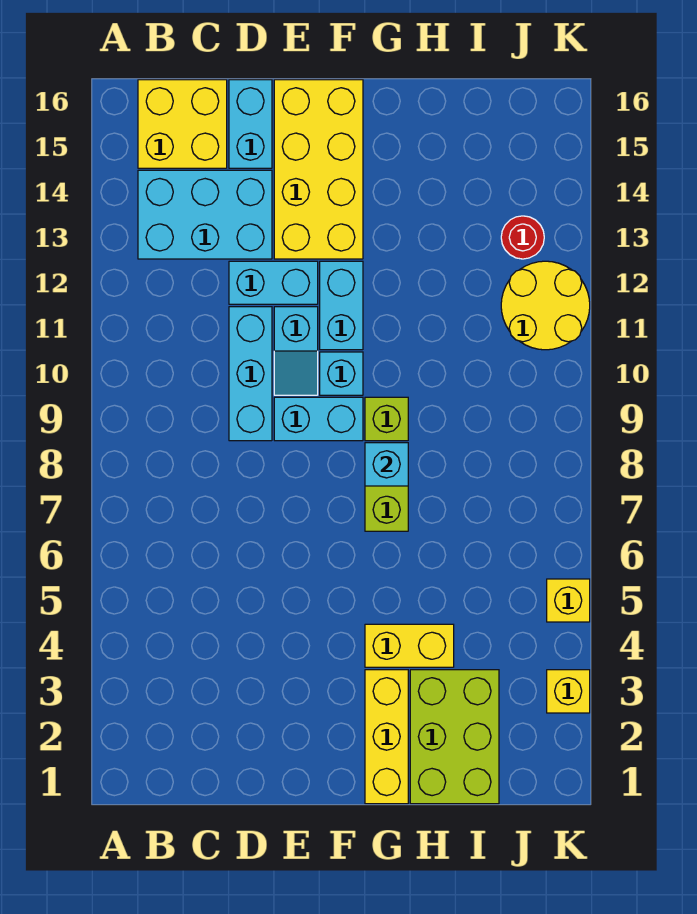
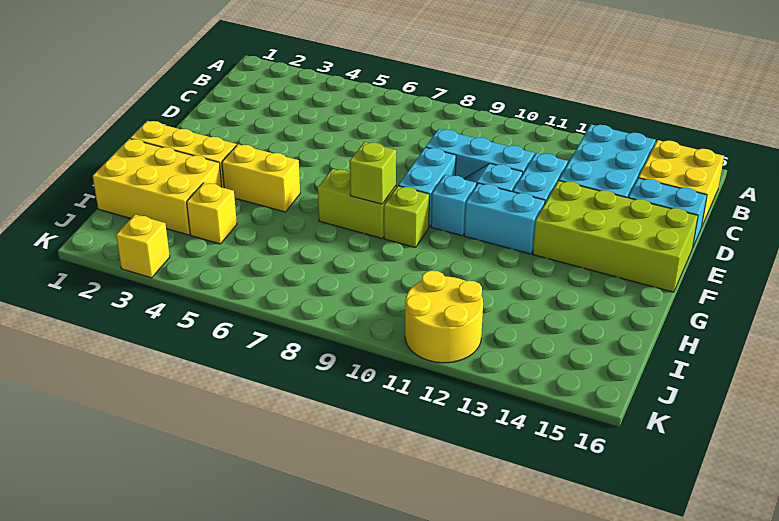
yellow 2x4 brick [274,80,363,259] -> lime 2x4 brick [533,181,698,292]
yellow 1x2 brick [365,624,454,667] -> yellow 1x2 brick turned to [222,144,300,212]
cyan 1x1 brick [365,443,408,486] -> lime 1x1 brick [350,142,396,204]
lime 2x3 brick [410,670,499,804] -> yellow 2x3 brick [93,139,222,235]
red 1x1 round brick [501,216,544,259] -> none
yellow 1x1 brick [547,579,590,622] -> yellow 1x1 brick moved to [187,183,237,244]

